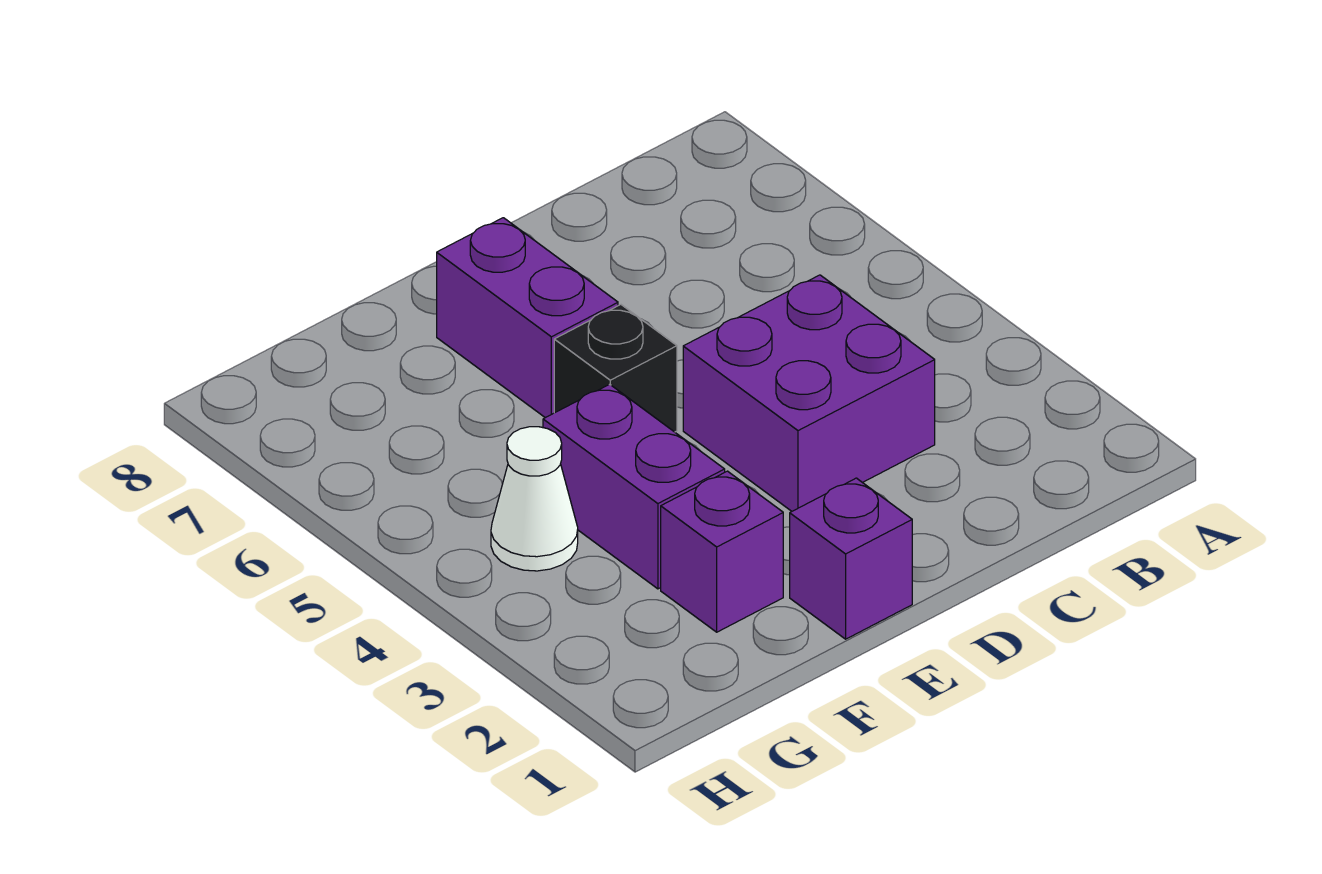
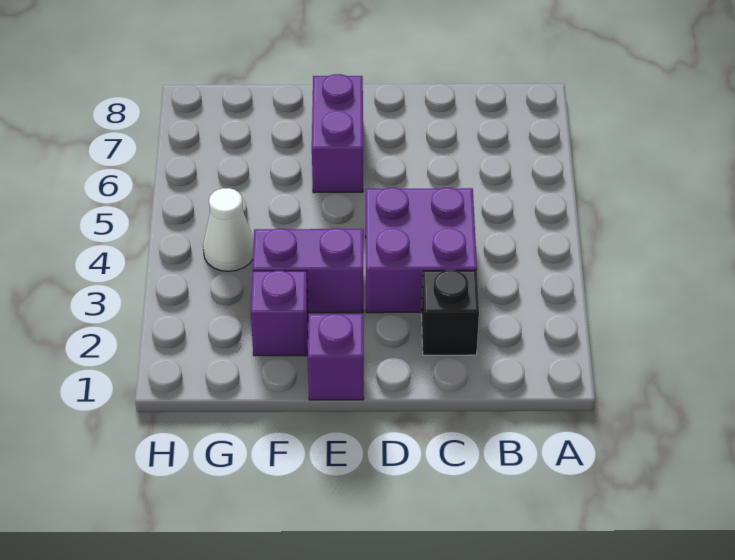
black 1x1 brick [554,305,677,432] -> black 1x1 brick moved to [422,270,479,355]
purple 1x2 brick [543,384,725,589] -> purple 1x2 brick turned to [253,228,363,313]

